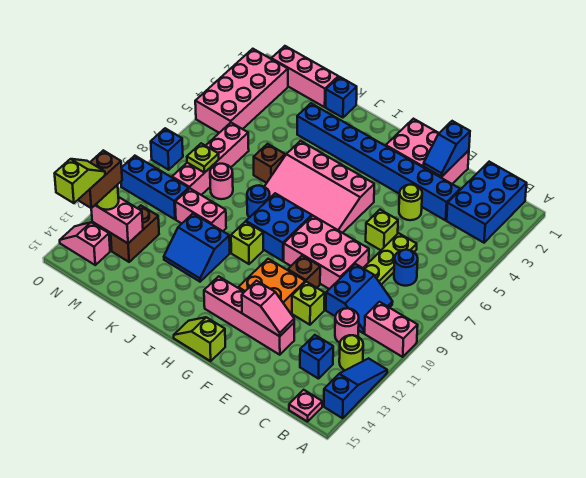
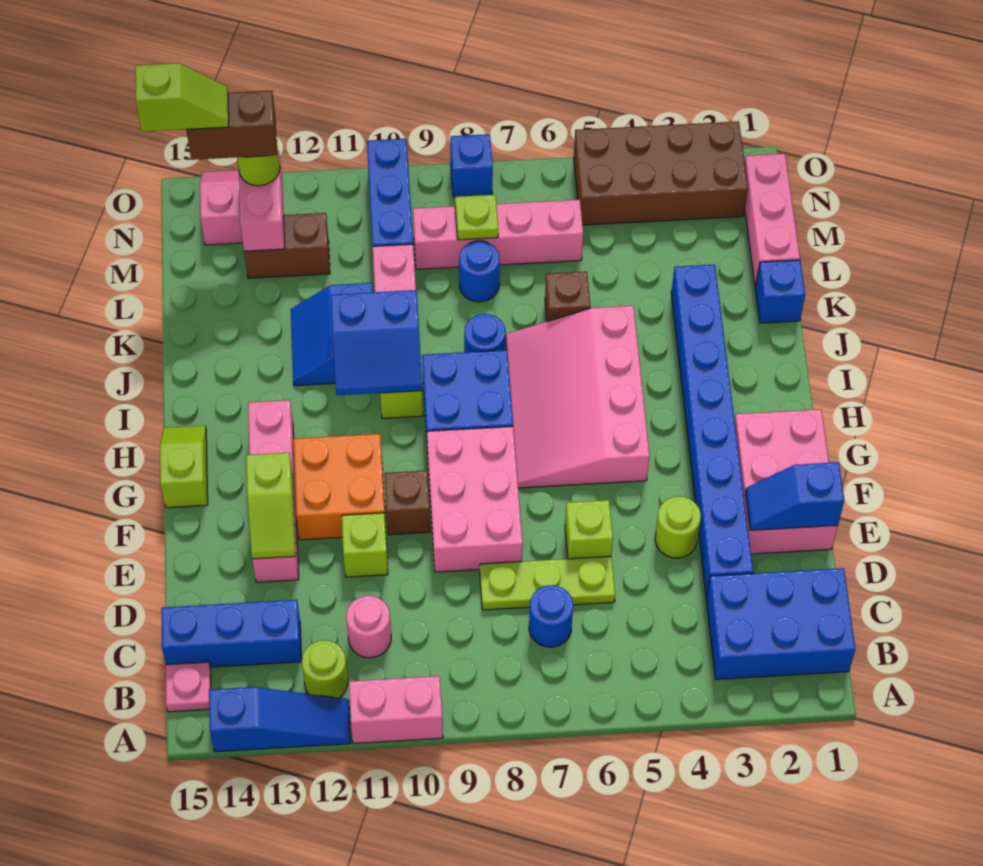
pink 1x2 brick [365,302,418,357] -> pink 1x2 brick turned to [349,676,443,744]
blue 2x2 slope [326,264,392,333] -> blue 2x2 slope moved to [331,290,422,395]
blue 1x1 brick [300,335,333,379] -> blue 1x3 brick [161,600,302,667]
pink 1x2 slope [242,281,294,336] -> lime 1x2 slope [246,453,296,559]
pink 1x1 round brick [210,164,233,199] -> blue 1x1 round brick [459,241,500,302]
pink 2x4 brick [195,49,288,133] -> brown 2x4 brick [574,121,748,225]

